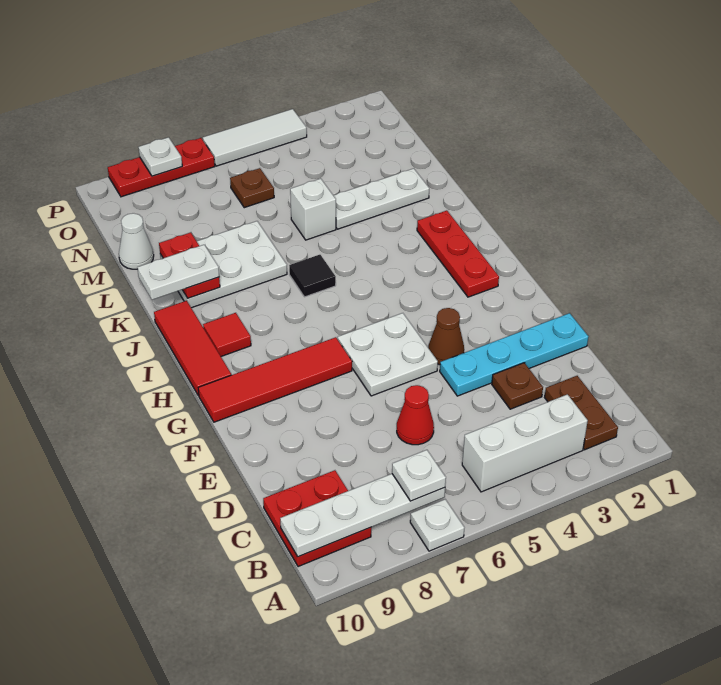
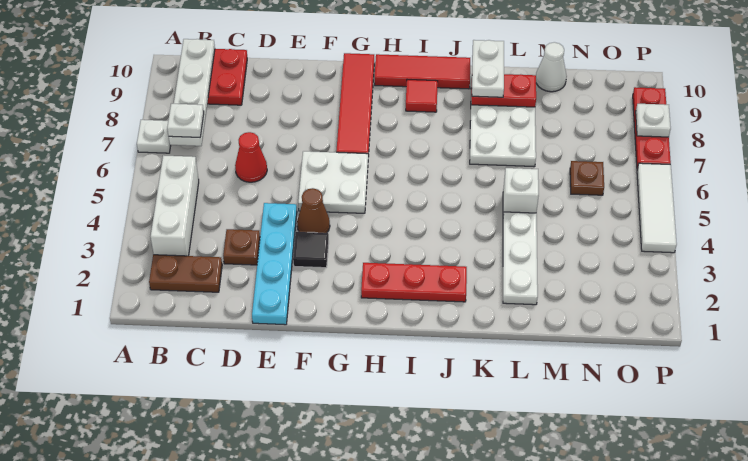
black 1x1 tile [289,255,336,297] -> black 1x1 tile moved to [293,232,329,268]

